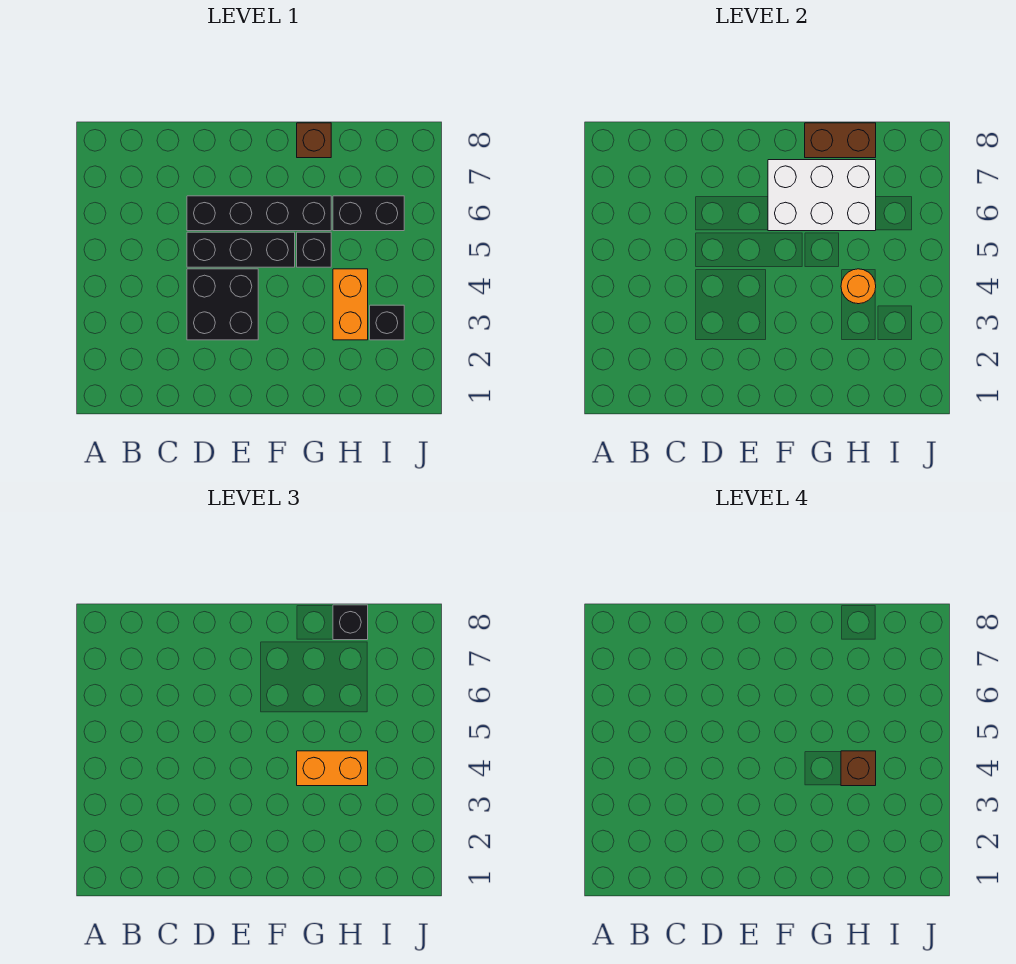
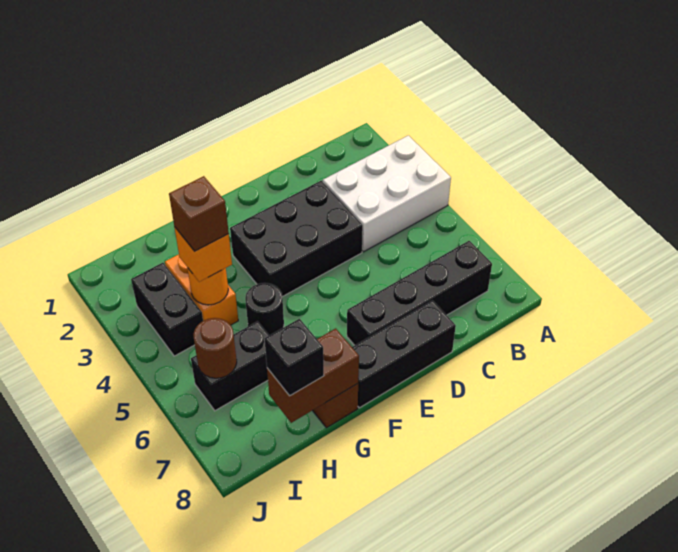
black 2x2 brick [187,269,258,340] -> black 2x3 brick [230,181,363,297]
black 1x3 brick [187,232,295,267] -> black 1x3 brick moved to [352,300,456,408]
black 1x4 brick [187,196,331,231] -> black 1x4 brick moved to [347,241,492,345]
white 2x3 brick [768,160,876,231] -> white 2x3 brick moved to [323,135,451,252]
orange 1x2 brick [297,751,368,786] -> orange 1x1 brick [175,228,232,282]
black 1x1 brick [297,232,331,267] -> black 1x1 round brick [245,283,284,335]
black 1x1 brick [370,305,404,340] -> black 1x2 brick [131,263,203,356]
none -> brown 1x1 round brick [193,318,237,378]

